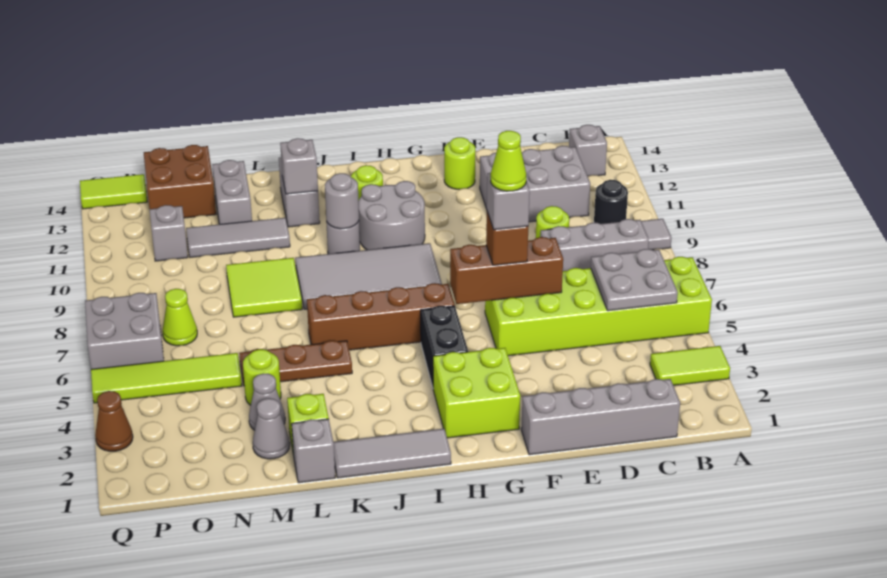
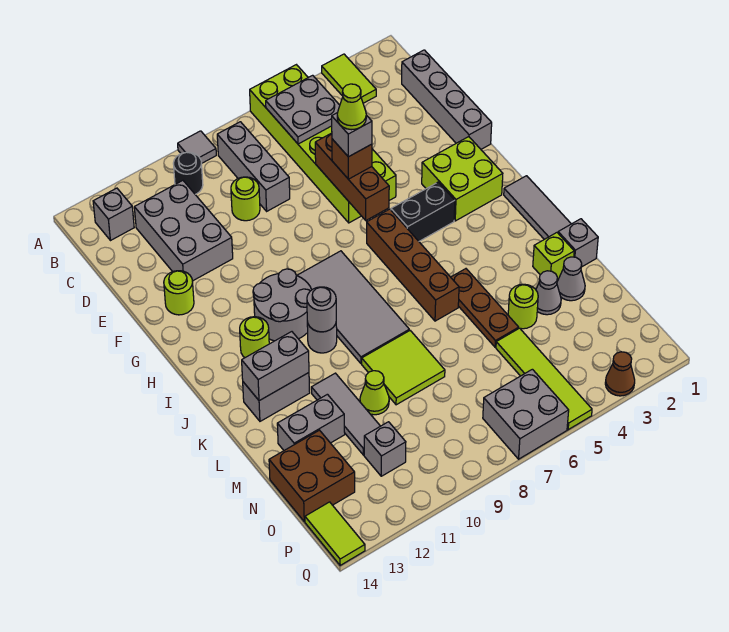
grey 1x1 brick [280,138,318,194] -> grey 1x2 brick [242,332,309,401]
lime 1x1 cone [162,289,197,346] -> lime 1x1 cone moved to [360,371,389,415]

